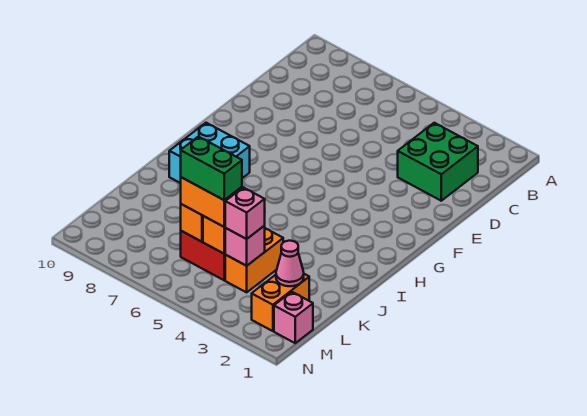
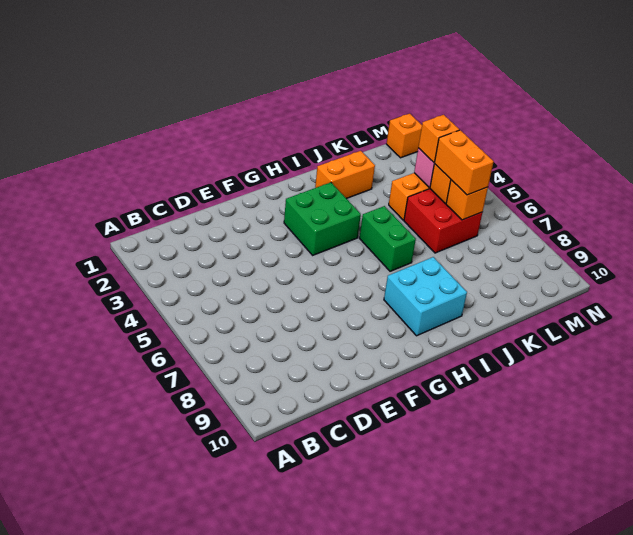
green 2x2 brick [398,123,478,201] -> green 2x2 brick moved to [284,182,361,255]
orange 1x2 brick [252,274,309,331] -> orange 1x2 brick moved to [315,151,375,199]
pink 1x1 cone [276,241,304,286] -> none
pink 1x1 brick [225,187,265,239] -> orange 1x1 brick [418,115,459,162]
green 1x2 brick [181,137,242,200] -> green 1x2 brick moved to [359,206,416,271]
pink 1x1 brick [274,292,313,343] -> orange 1x1 brick [387,114,422,158]

